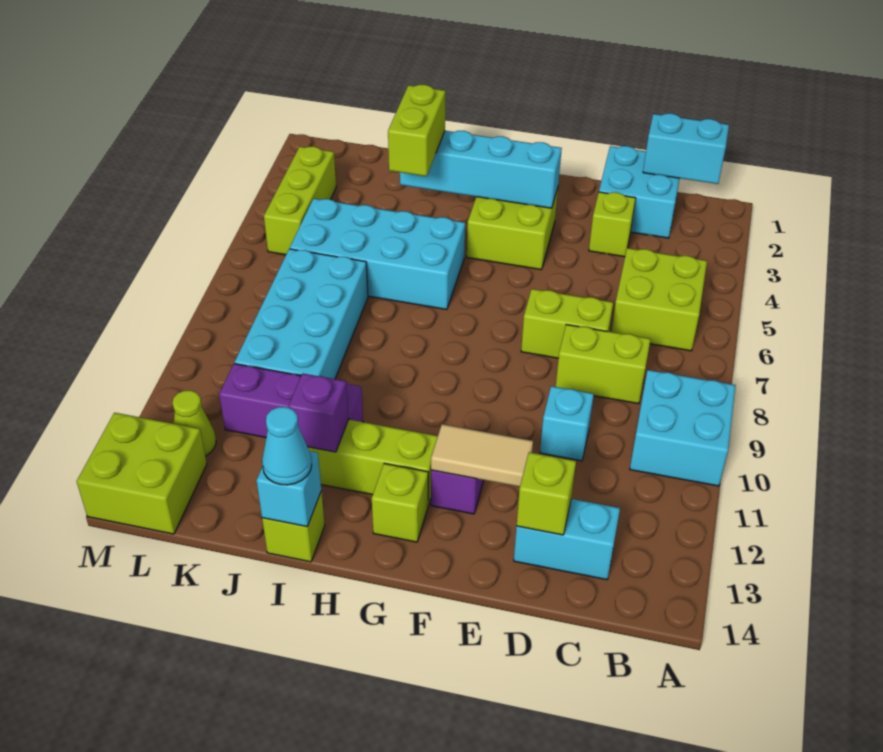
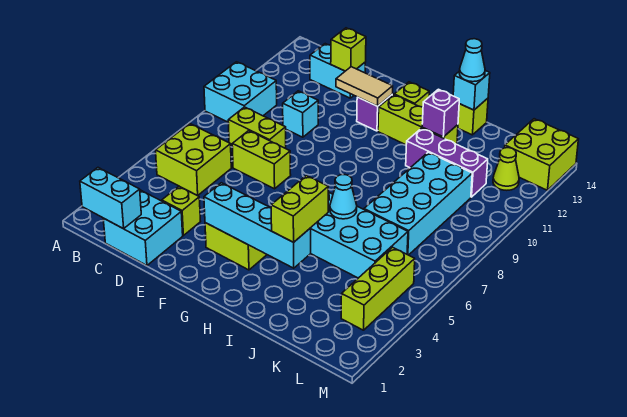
none -> cyan 1x1 cone [330,175,357,219]

